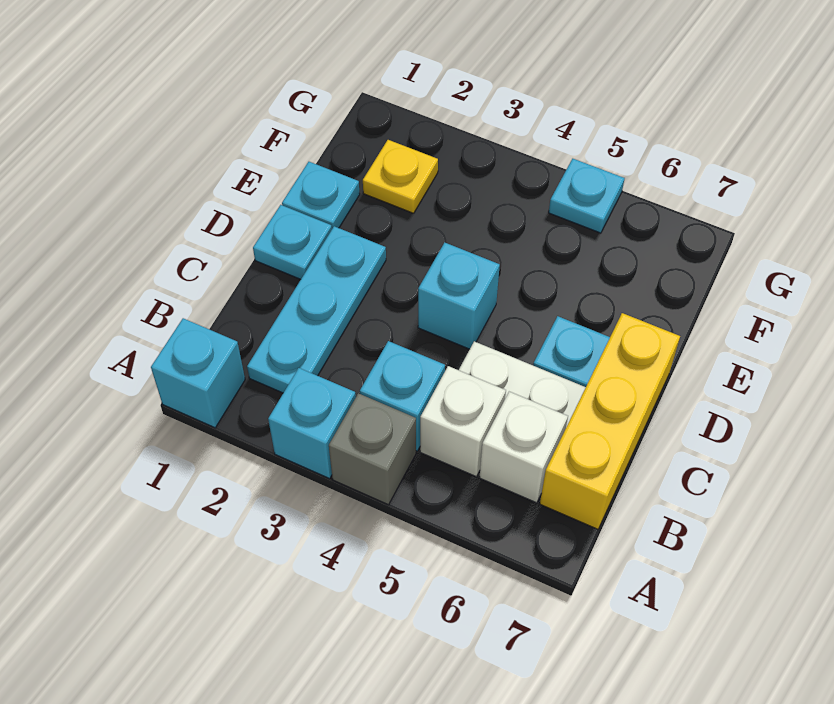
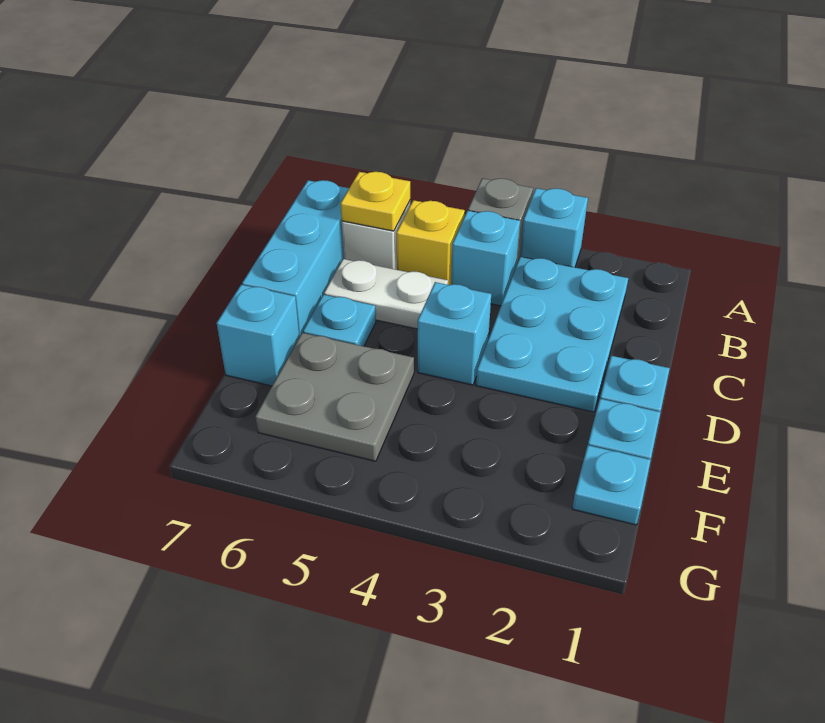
cyan 1x1 brick [151,318,245,428] -> cyan 1x1 brick moved to [217,285,300,386]
cyan 1x3 plate [247,226,386,393] -> cyan 2x3 plate [476,257,628,412]
white 1x1 brick [420,366,506,477] -> yellow 1x1 brick [397,200,465,285]
yellow 1x3 brick [540,313,680,529] -> cyan 1x3 brick [242,180,349,336]
none -> grey 2x2 plate [255,333,414,461]
yellow 1x1 plate [363,140,438,213] -> yellow 1x1 plate moved to [341,172,410,231]
cyan 1x1 plate [549,159,625,233] -> cyan 1x1 plate moved to [572,445,651,525]

